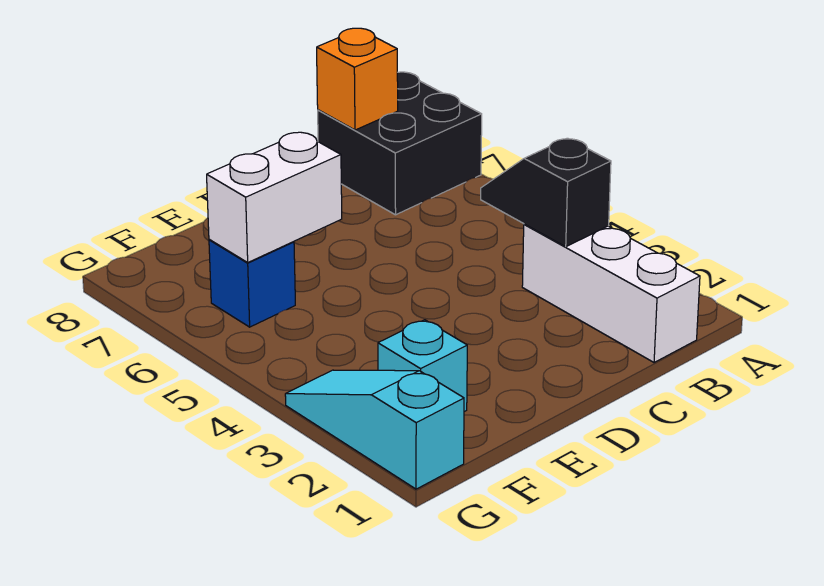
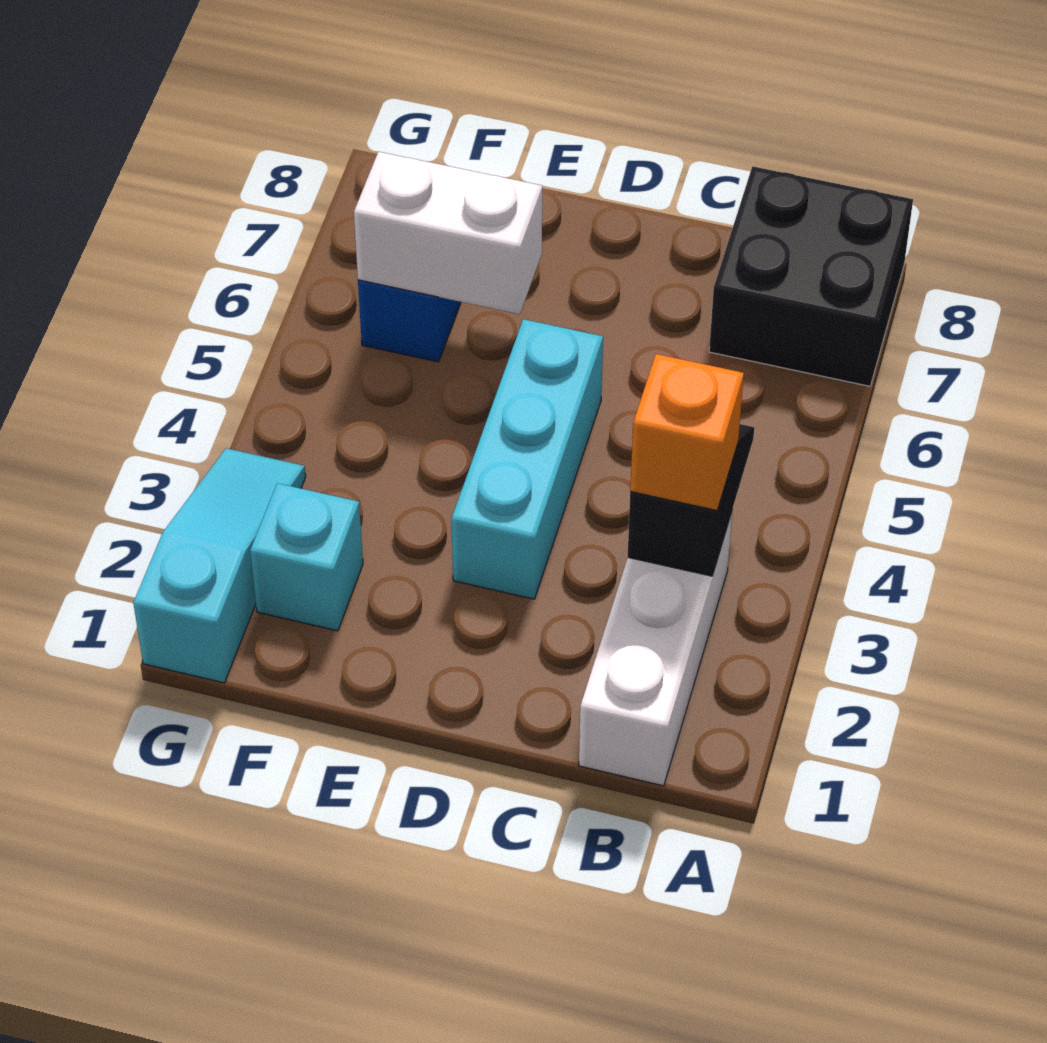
orange 1x1 brick [317,28,398,130] -> orange 1x1 brick moved to [630,354,744,511]
none -> cyan 1x3 brick [451,319,603,599]

